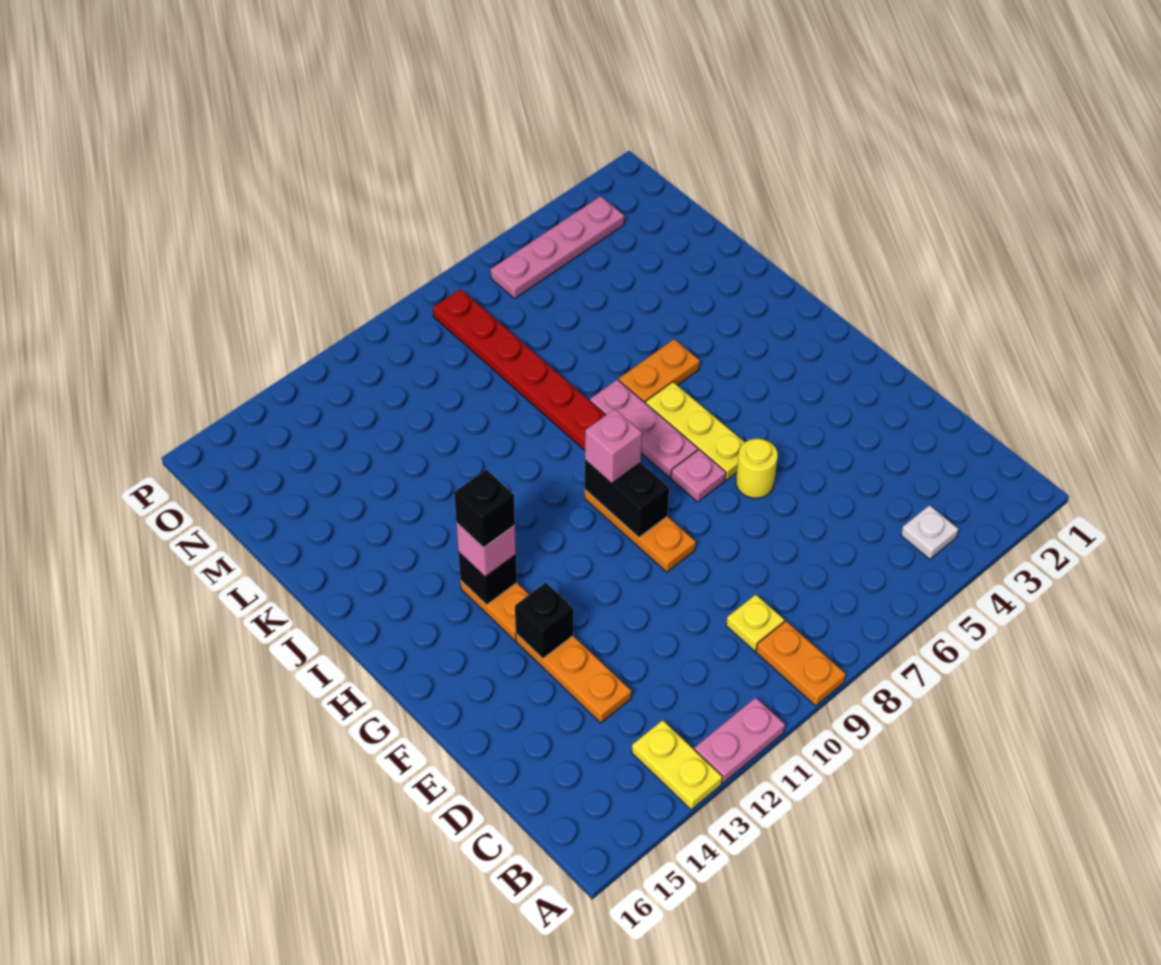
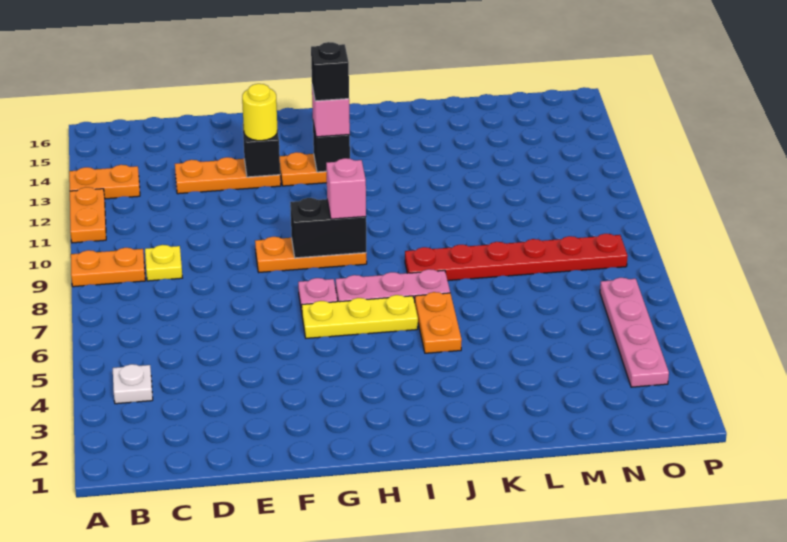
pink 1x2 plate [694,698,785,783] -> orange 1x2 plate [70,187,106,243]
yellow 1x2 plate [632,720,722,810] -> orange 1x2 plate [69,165,140,199]
yellow 1x1 round brick [736,439,778,498] -> yellow 1x1 round brick moved to [242,84,278,141]

